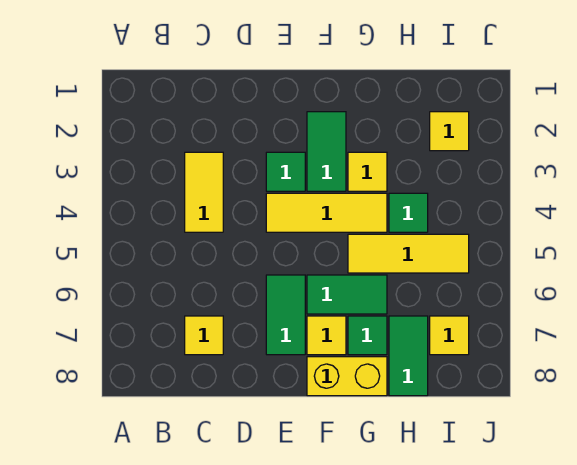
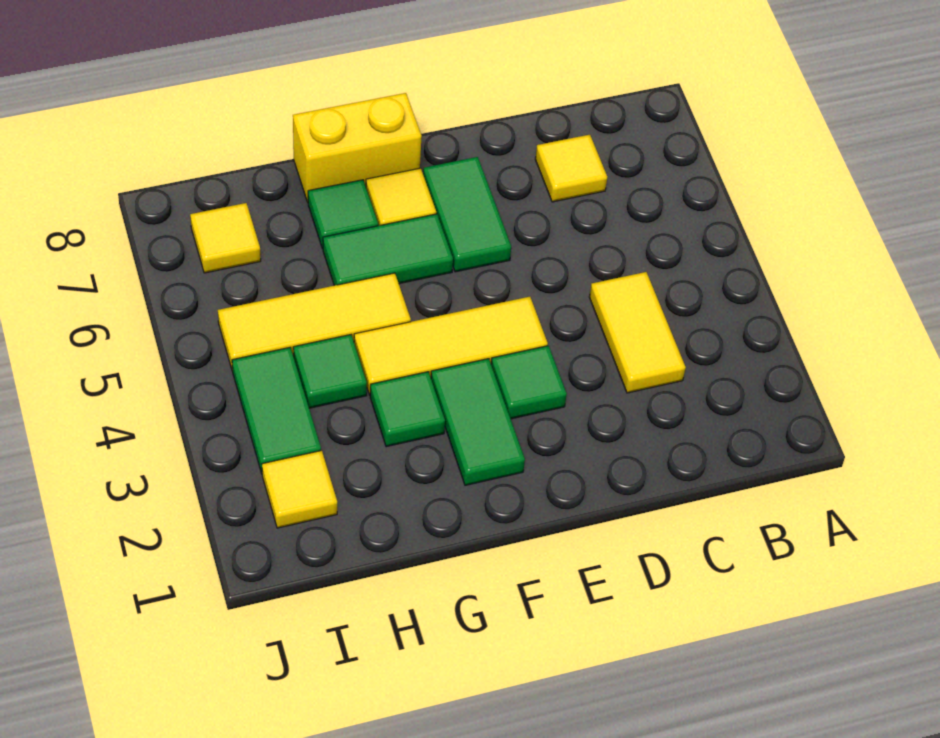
yellow 1x1 tile [348,152,387,191] -> green 1x1 tile [370,372,445,447]
green 1x2 tile [389,316,428,396] -> green 1x2 tile moved to [232,348,321,473]

